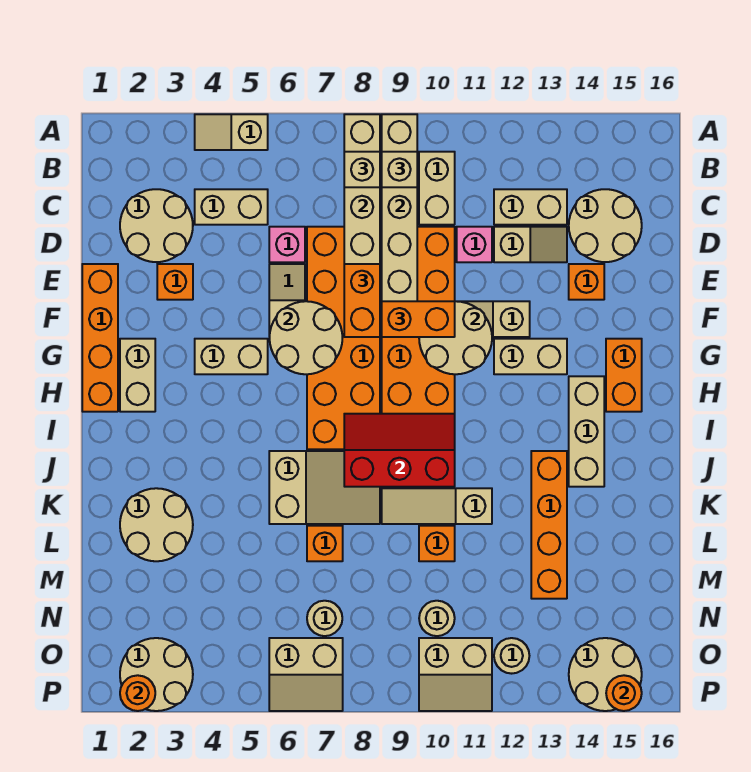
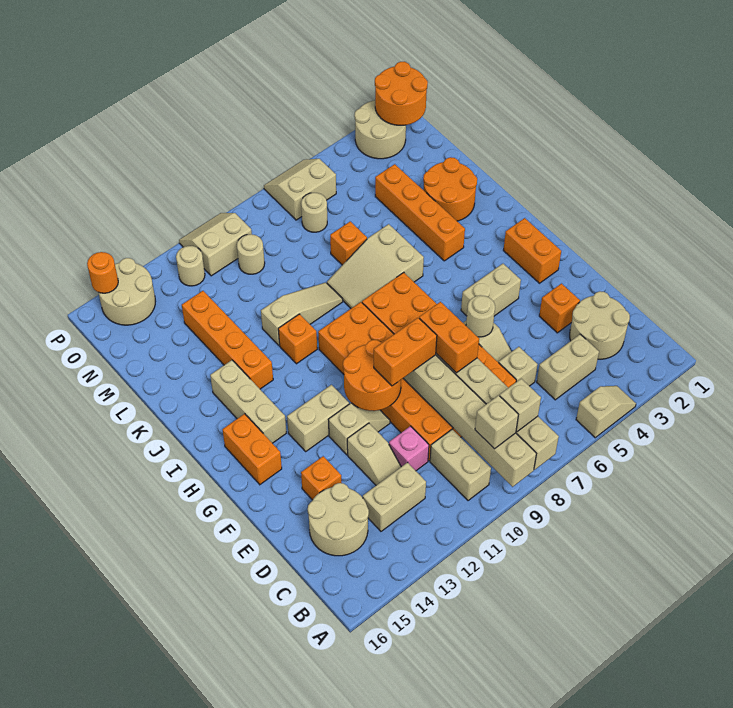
pink 1x1 brick [269,227,305,262] -> tan 1x1 brick [499,347,537,386]
tan 1x2 slope [494,227,567,262] -> tan 1x2 slope turned to [347,423,401,485]
orange 1x4 brick [82,264,118,412] -> orange 1x4 brick moved to [375,164,465,261]
tan 2x2 round brick [270,301,342,374] -> tan 1x1 round brick [466,295,495,337]
tan 2x2 round brick [419,301,492,374] -> orange 2x2 round brick [343,340,401,411]
tan 1x2 brick [120,339,155,412] -> orange 1x2 brick [503,218,561,283]
red 2x3 slope [344,414,455,487] -> none
tan 2x2 round brick [120,488,193,561] -> orange 2x2 round brick [423,157,477,221]
orange 1x1 brick [419,526,455,561] -> orange 1x1 brick moved to [278,314,317,364]
orange 1x1 round brick [120,675,155,711] -> orange 2x2 round brick [375,62,428,125]

